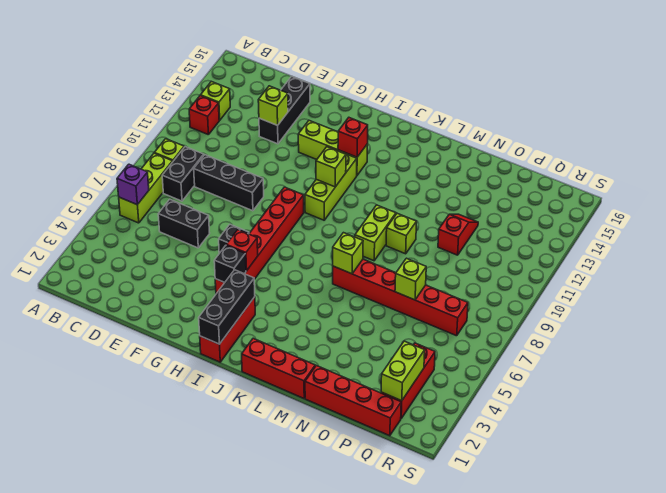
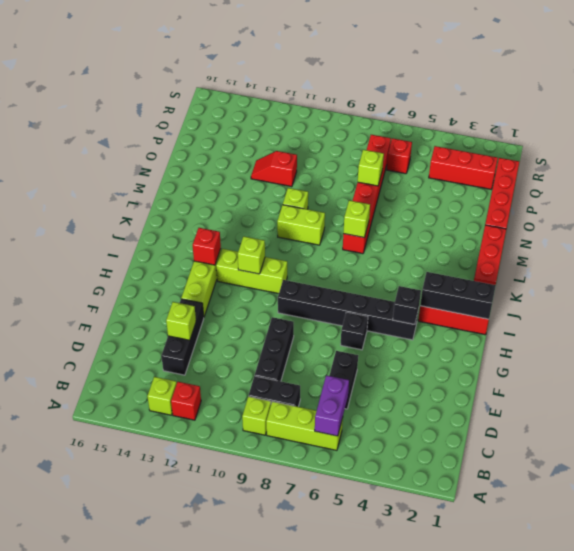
purple 1x1 brick [117,164,149,205] -> purple 1x2 brick [315,375,349,436]
black 1x3 brick [259,76,310,144] -> black 1x3 brick turned to [161,299,204,375]
red 1x6 brick [215,187,304,294] -> black 1x6 brick [278,280,419,340]
red 1x1 brick [227,230,258,271] -> red 1x1 brick moved to [386,138,412,174]
lime 1x2 brick [381,341,425,401] -> none

